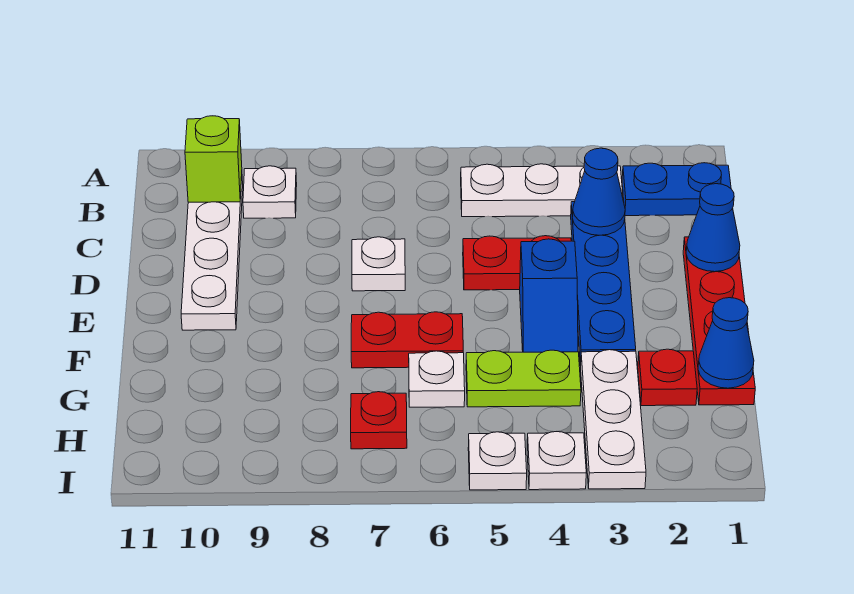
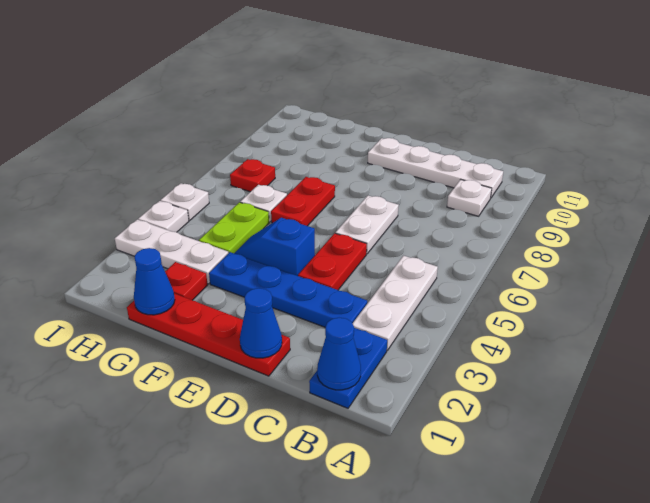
lime 1x1 brick [185,116,242,202] -> none
blue 1x1 cone [572,148,625,235] -> blue 1x1 cone moved to [317,318,361,390]
white 1x1 plate [352,237,405,291] -> white 1x2 plate [335,196,399,254]

